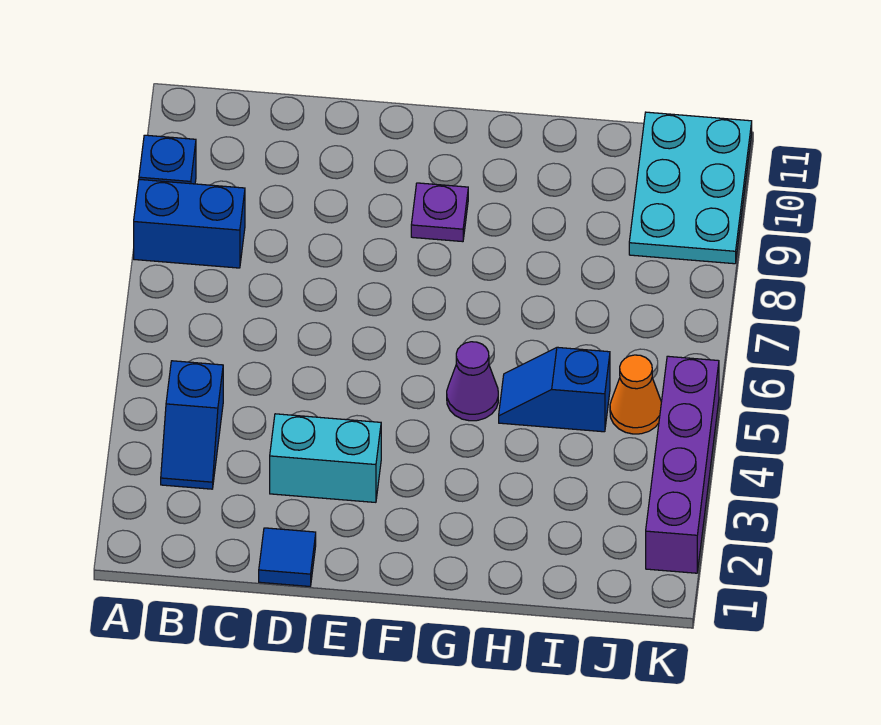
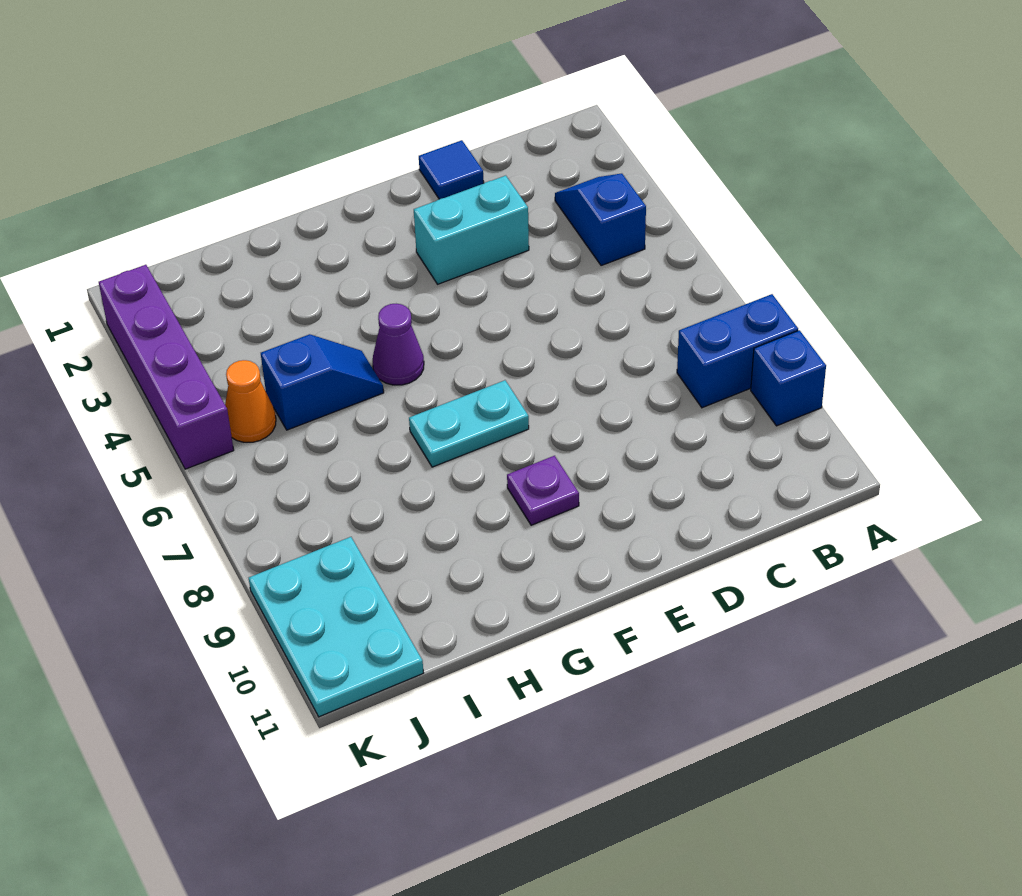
none -> cyan 1x2 plate [409,380,529,467]

